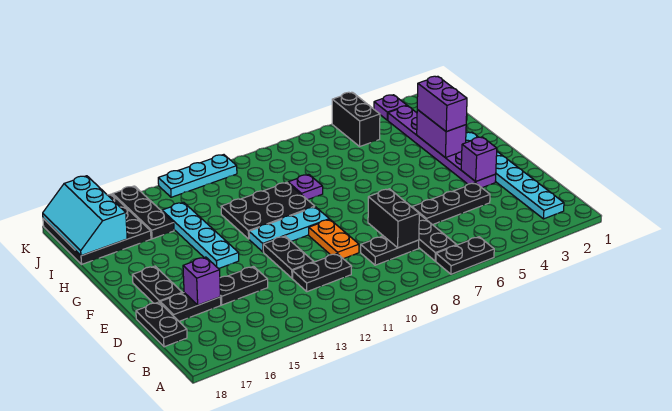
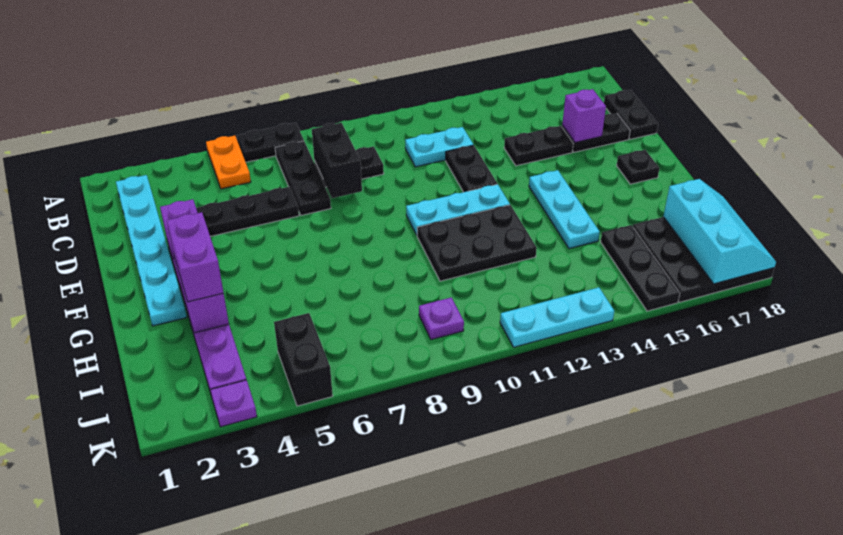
black 1x2 plate [293,254,352,292] -> cyan 1x2 plate [405,127,473,167]
orange 1x2 plate [309,219,359,259] -> orange 1x2 plate moved to [206,136,251,189]
black 1x2 plate [132,266,182,303] -> black 1x1 plate [617,150,659,184]
cyan 1x4 plate [162,202,239,269] -> cyan 1x3 plate [529,170,600,249]
purple 1x1 plate [288,174,323,200] -> purple 1x1 plate moved to [419,297,464,340]

